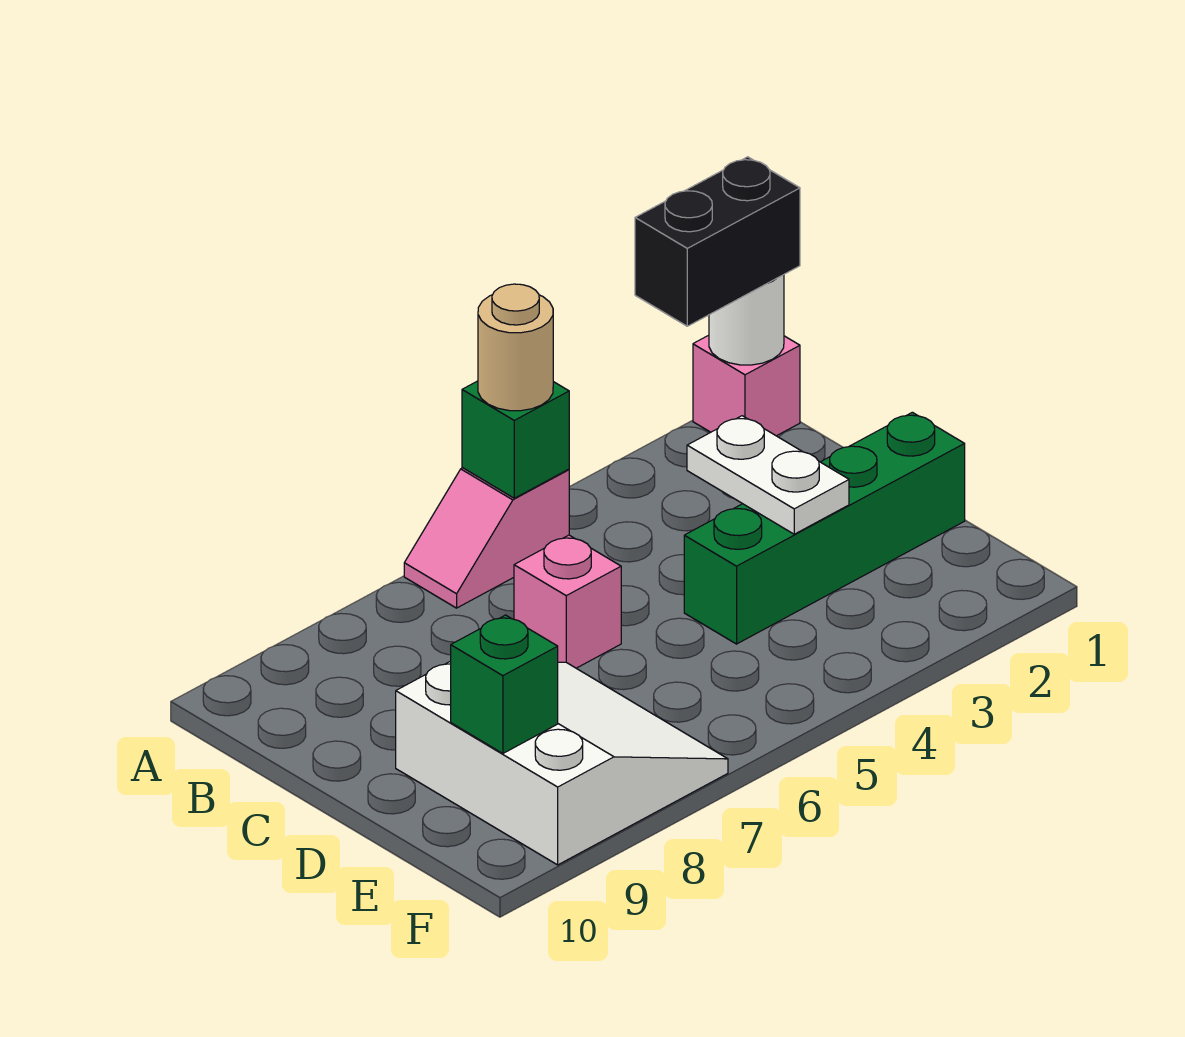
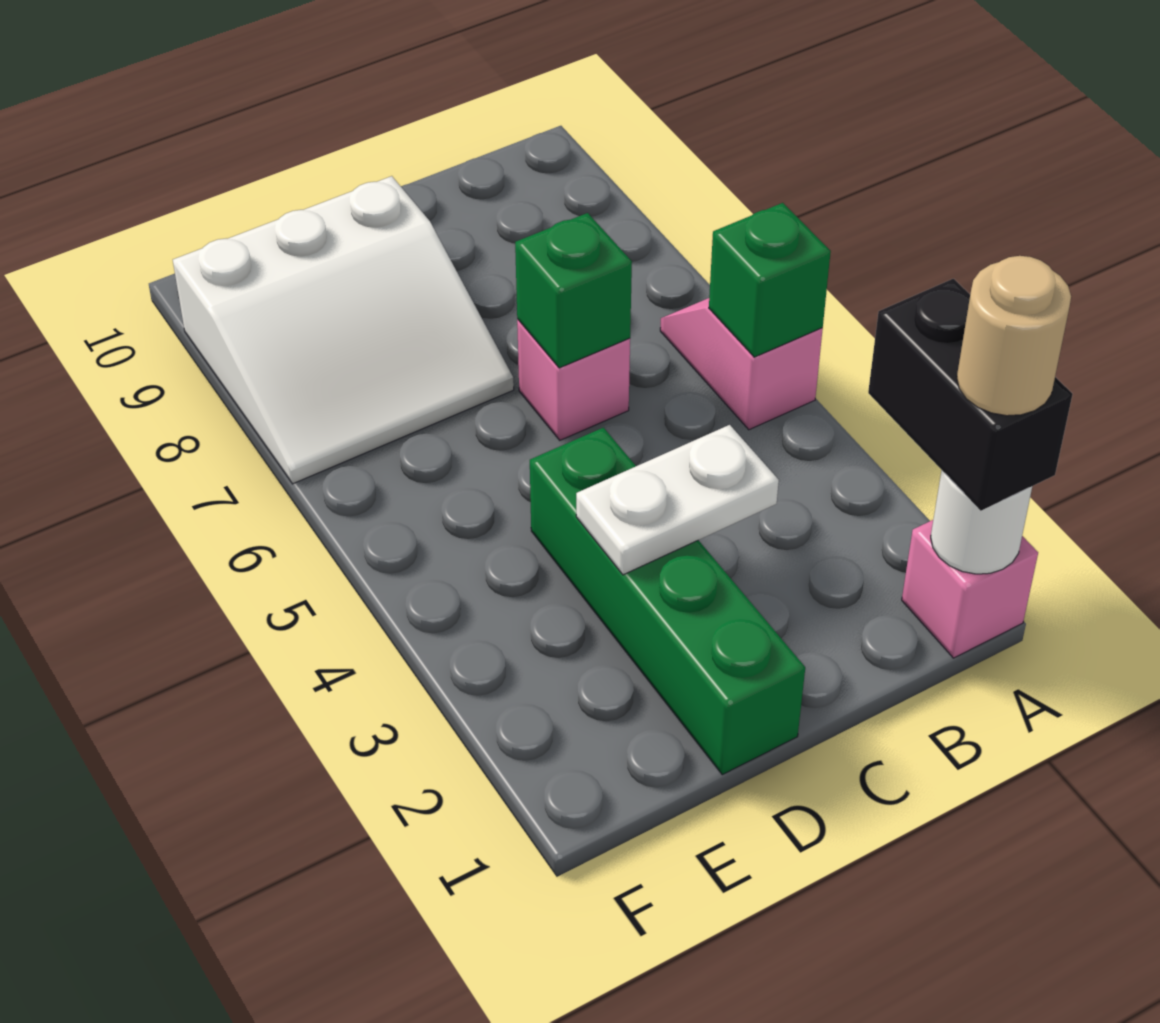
tan 1x1 round brick [478,284,553,411] -> tan 1x1 round brick moved to [957,256,1071,416]
green 1x1 brick [451,615,558,753] -> green 1x1 brick moved to [515,213,632,368]

